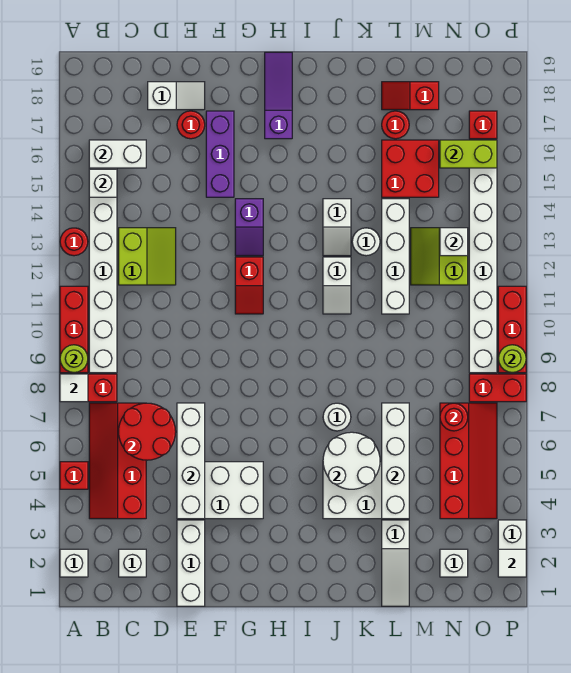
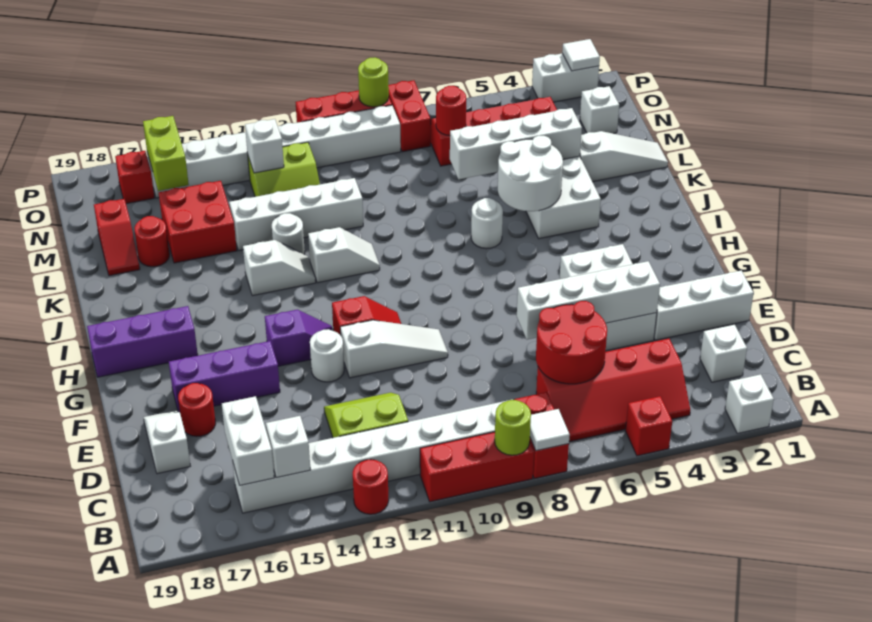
none -> white 1x3 slope [340,320,448,378]
none -> white 1x1 round brick [310,329,344,382]
purple 1x3 slope [265,52,292,139] -> purple 1x3 brick [87,306,198,377]

